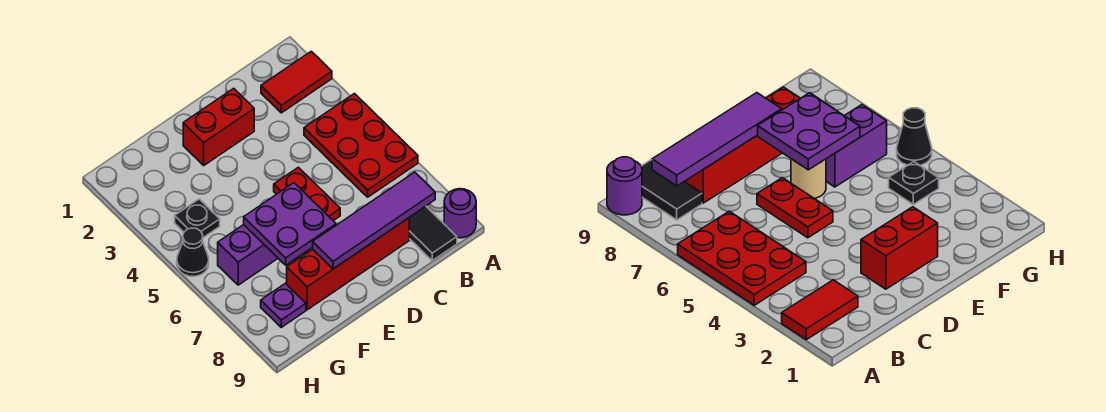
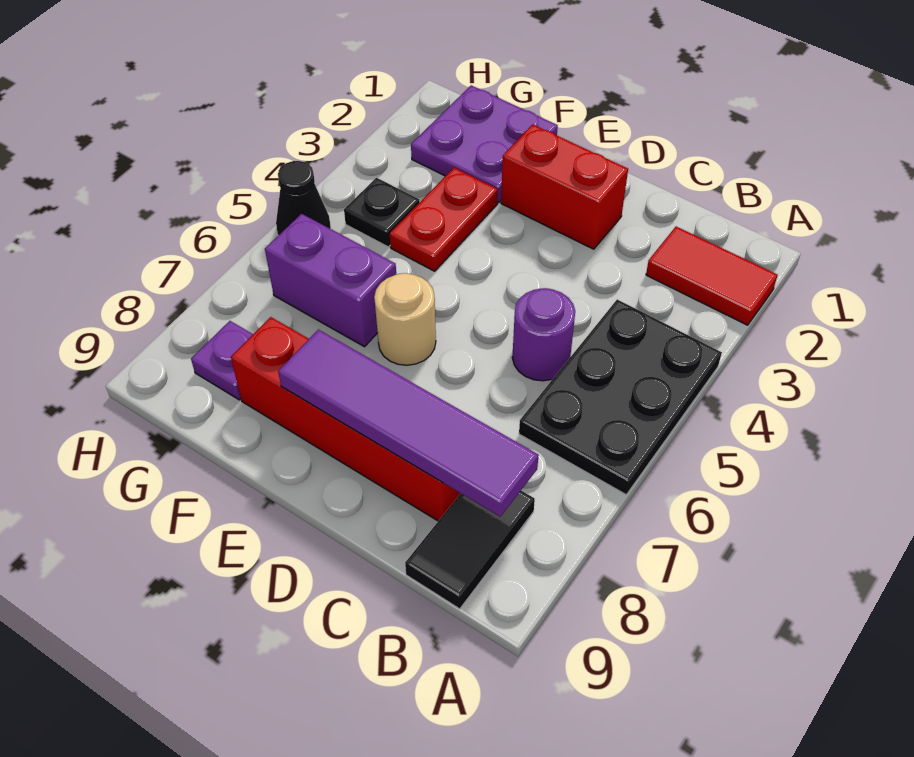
red 2x3 plate [304,94,418,197] -> black 2x3 plate [519,299,722,495]
purple 1x1 round brick [444,189,476,238] -> purple 1x1 round brick moved to [512,288,575,381]
red 1x2 plate [274,167,340,221] -> red 1x2 plate moved to [390,168,498,271]
purple 2x2 plate [244,183,336,265] -> purple 2x2 plate moved to [411,85,558,202]

